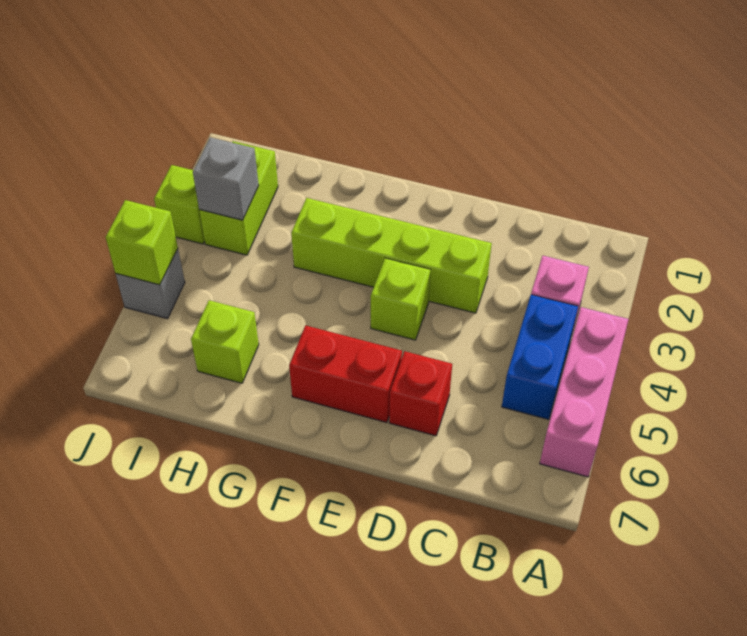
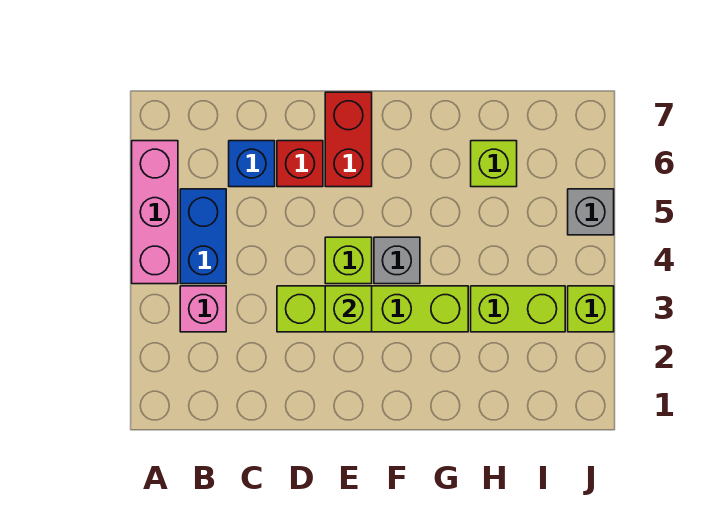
none -> blue 1x1 brick [229,141,275,187]
red 1x2 brick [289,325,402,422] -> red 1x2 brick turned to [325,92,372,187]
lime 1x2 brick [199,141,278,255] -> lime 1x2 brick turned to [471,286,565,332]
grey 1x1 brick [193,137,259,220] -> grey 1x1 brick moved to [374,237,420,284]
lime 1x1 brick [106,200,178,285] -> lime 1x1 brick moved to [325,286,372,332]

